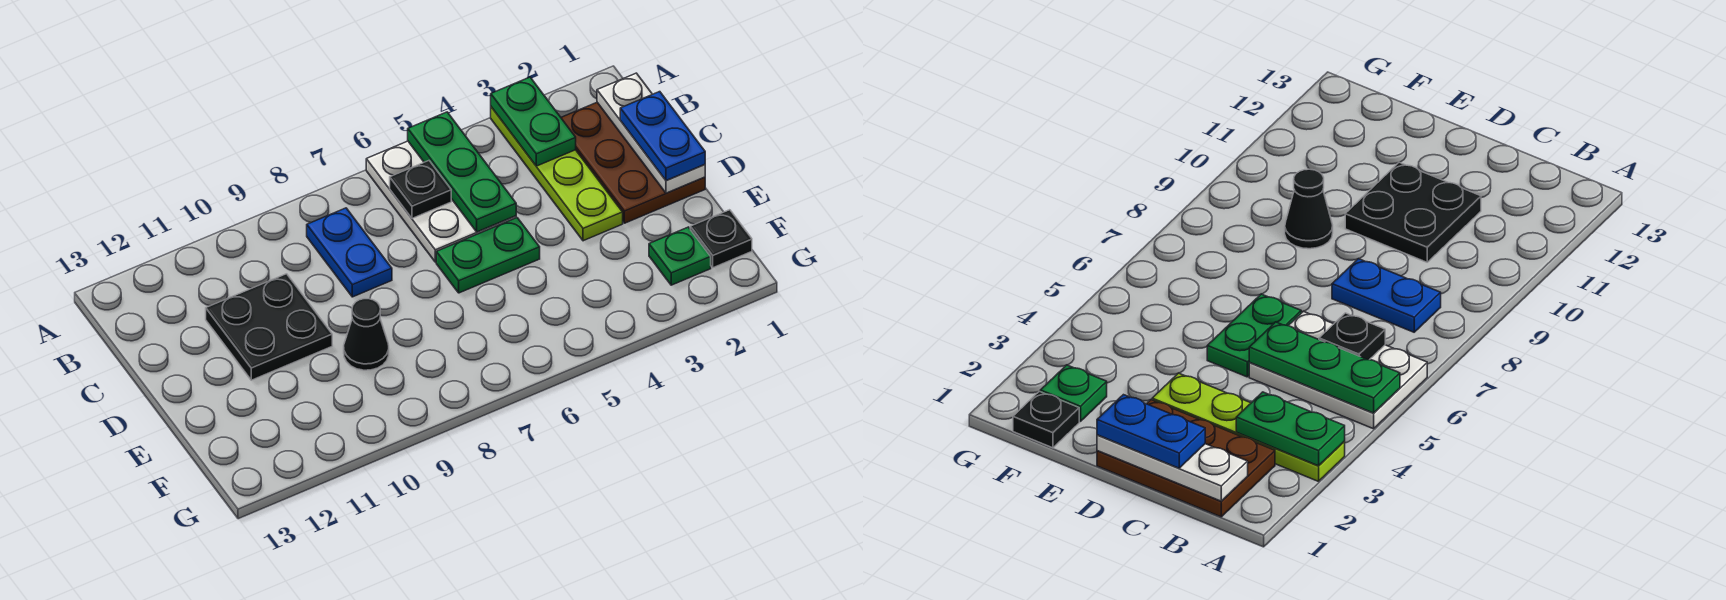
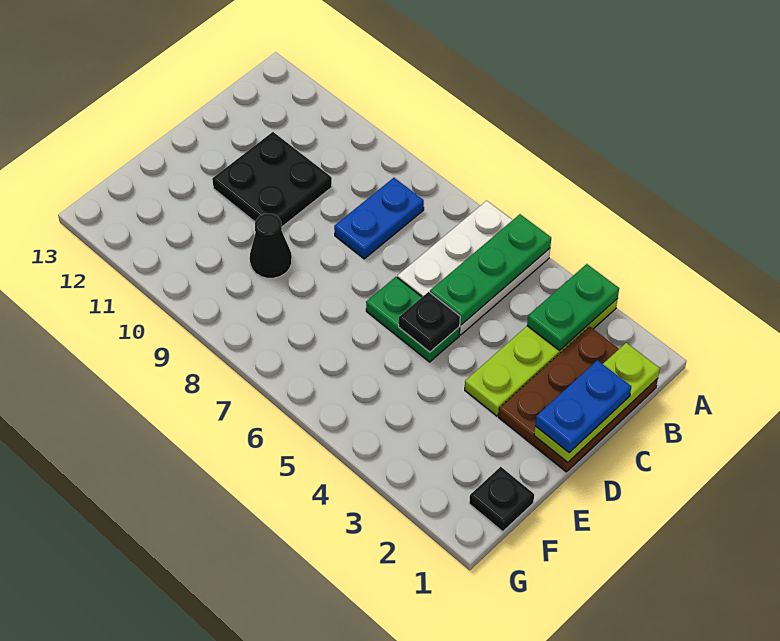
white 1x3 plate [597,73,705,193] -> lime 1x3 plate [534,343,660,462]
black 1x1 plate [390,161,451,218] -> black 1x1 plate moved to [399,292,460,352]
green 1x1 plate [649,227,711,285] -> none

